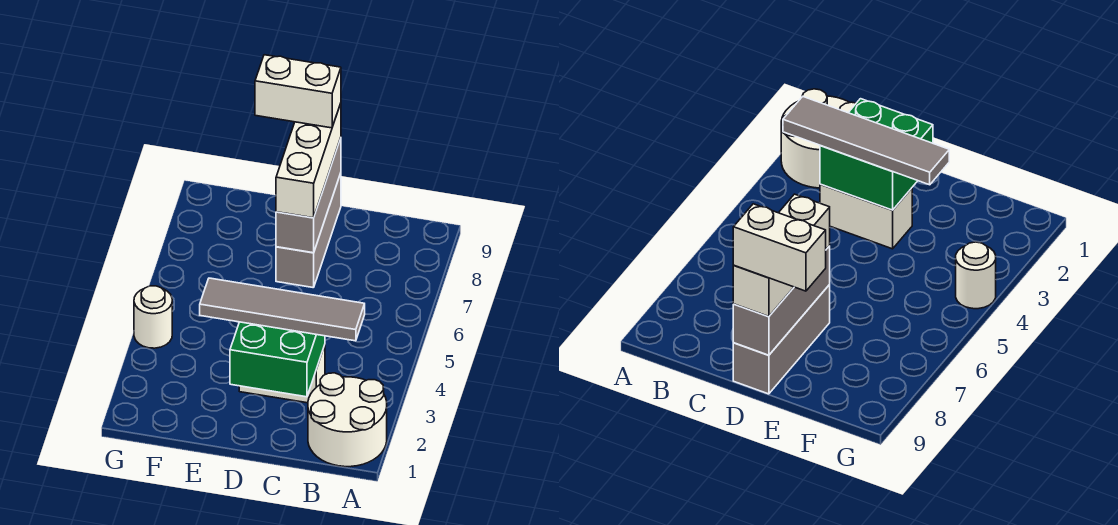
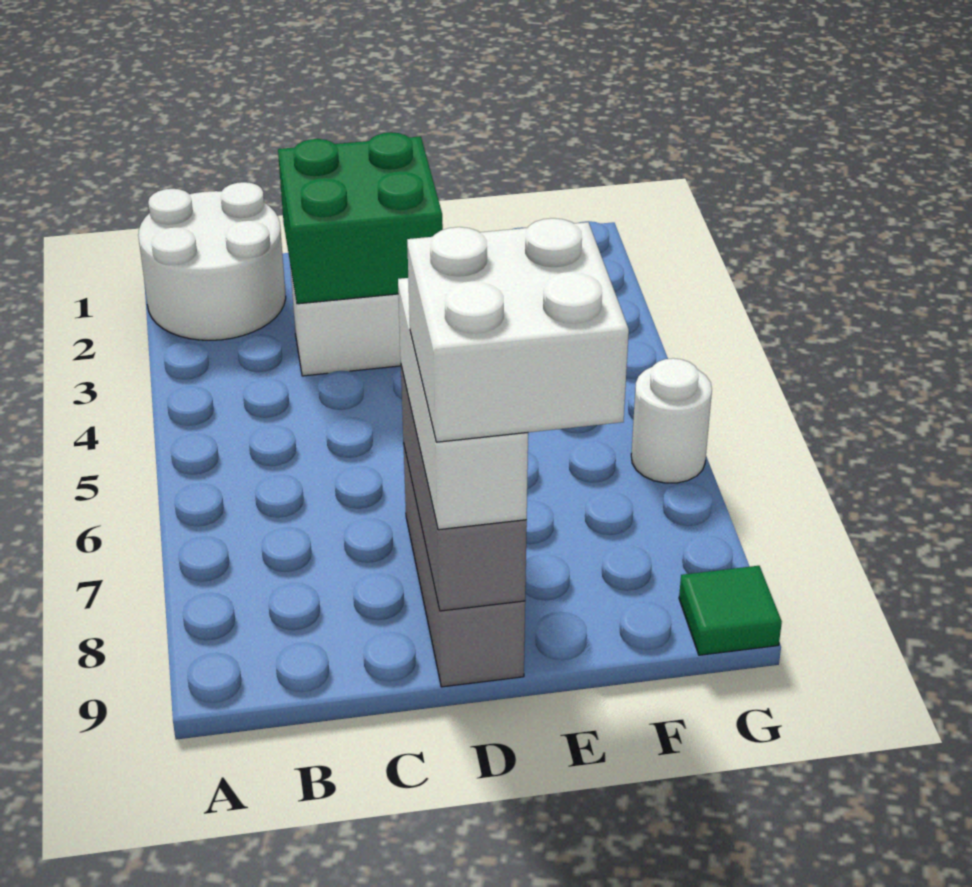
grey 1x4 tile [200,278,365,341] -> none
white 1x2 brick [255,55,341,128] -> white 2x2 brick [407,218,629,442]
white 1x1 round brick [134,286,172,348] -> white 1x1 round brick moved to [631,358,712,483]
none -> green 1x1 tile [679,566,782,655]

